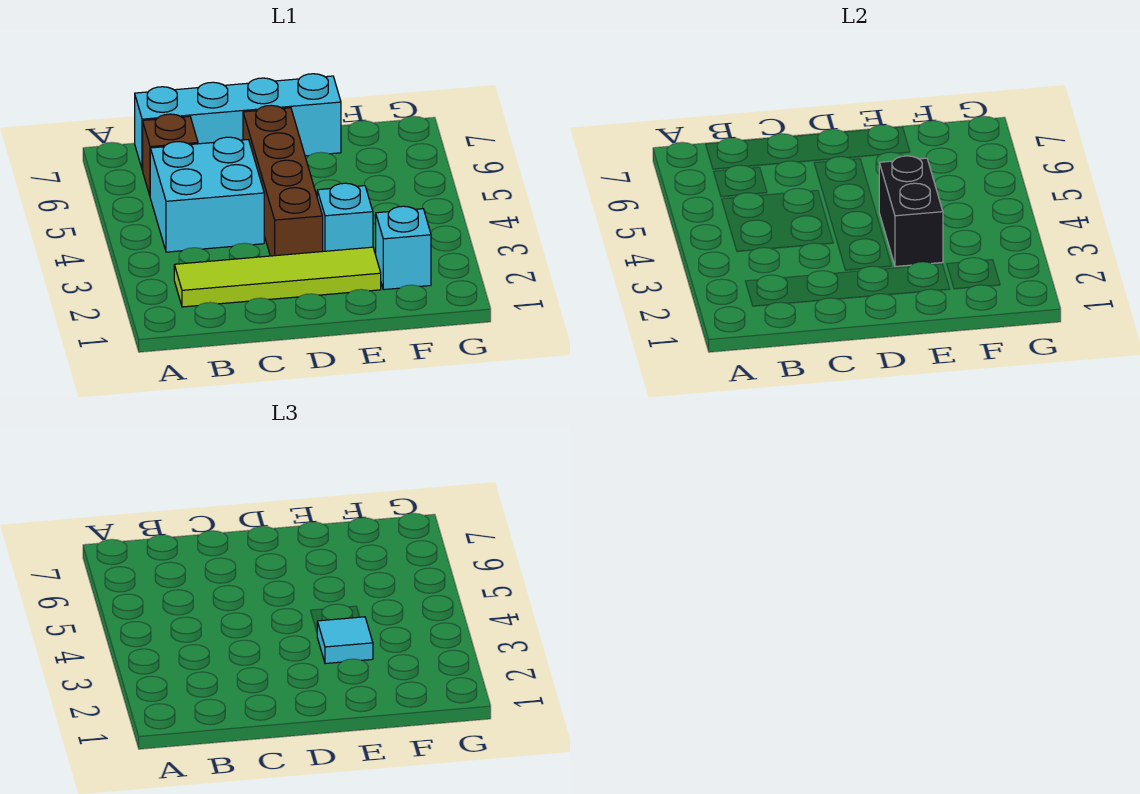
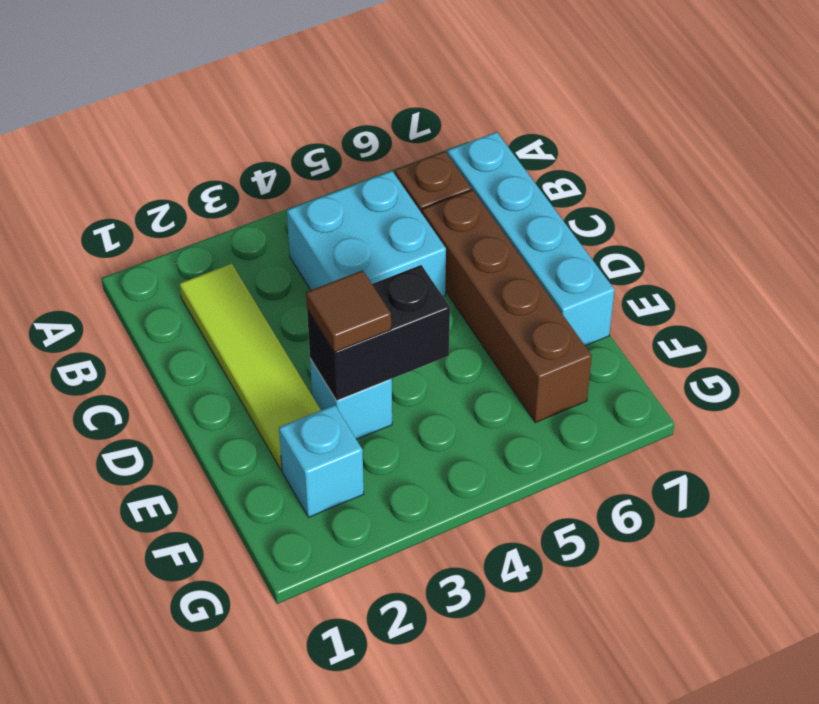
brown 1x4 brick [243,105,323,256] -> brown 1x4 brick turned to [422,190,592,423]
cyan 1x1 tile [317,617,373,664] -> brown 1x1 tile [306,270,391,352]

